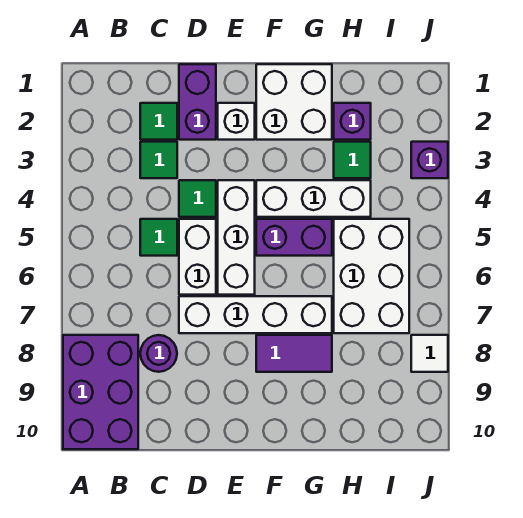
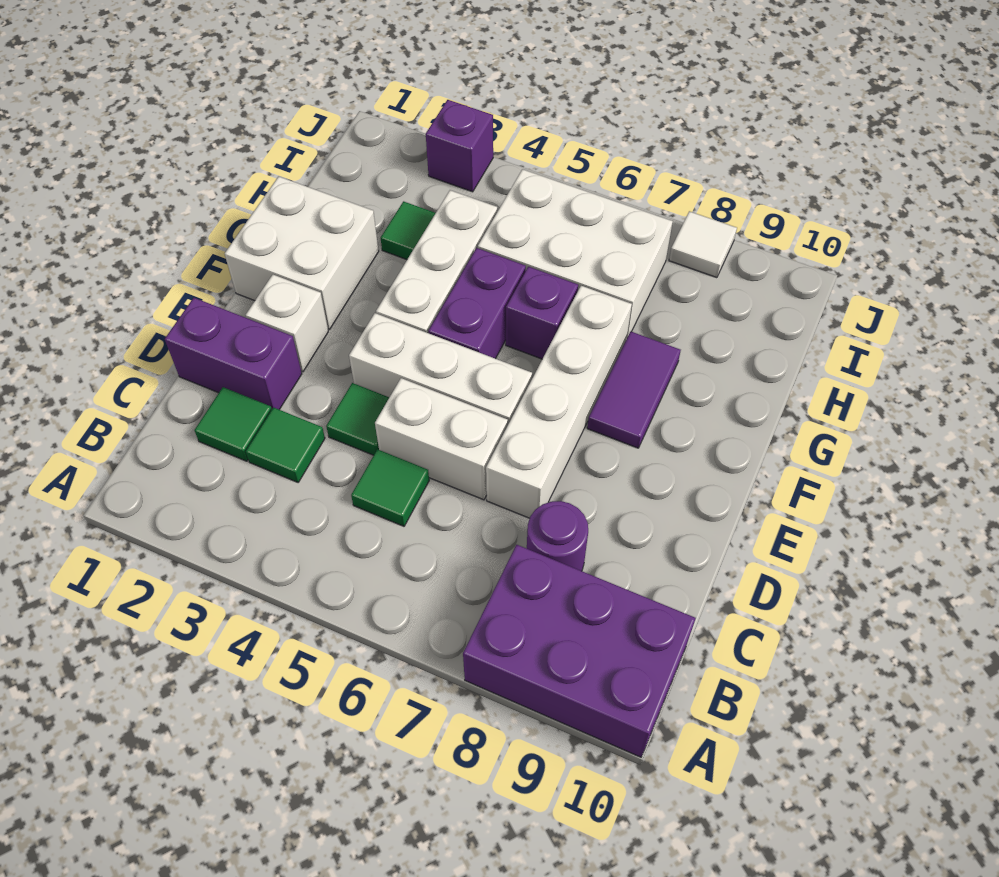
purple 1x1 brick [334,103,371,140] -> purple 1x1 brick moved to [506,267,578,359]

